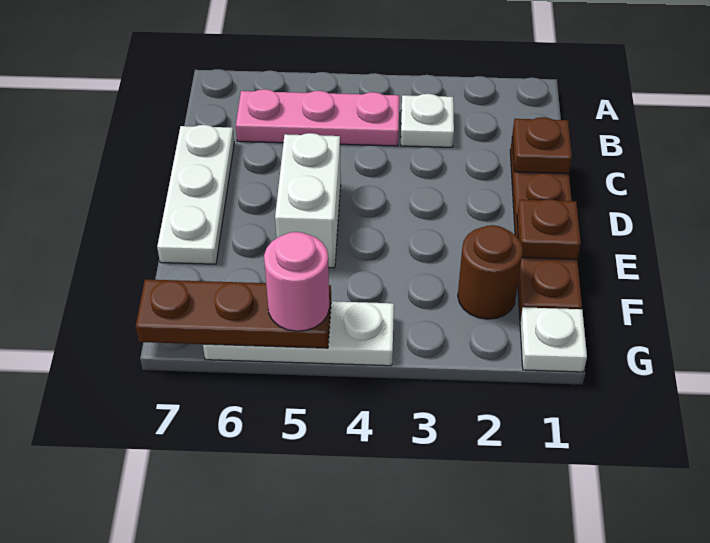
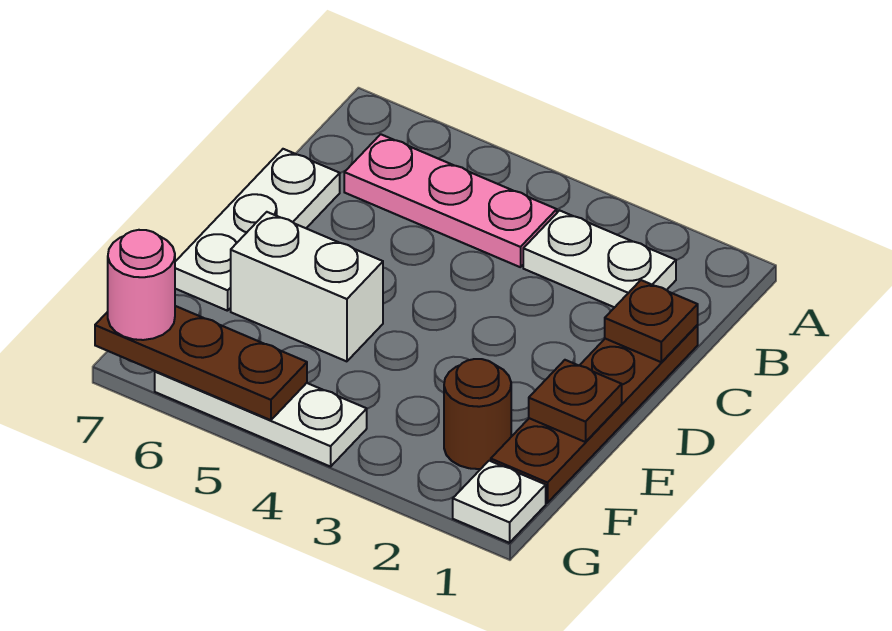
white 1x1 plate [401,94,454,147] -> white 1x2 plate [523,210,676,307]
white 1x2 brick [275,133,341,268] -> white 1x2 brick turned to [231,212,383,361]
pink 1x1 round brick [264,232,329,331] -> pink 1x1 round brick moved to [108,230,175,340]

